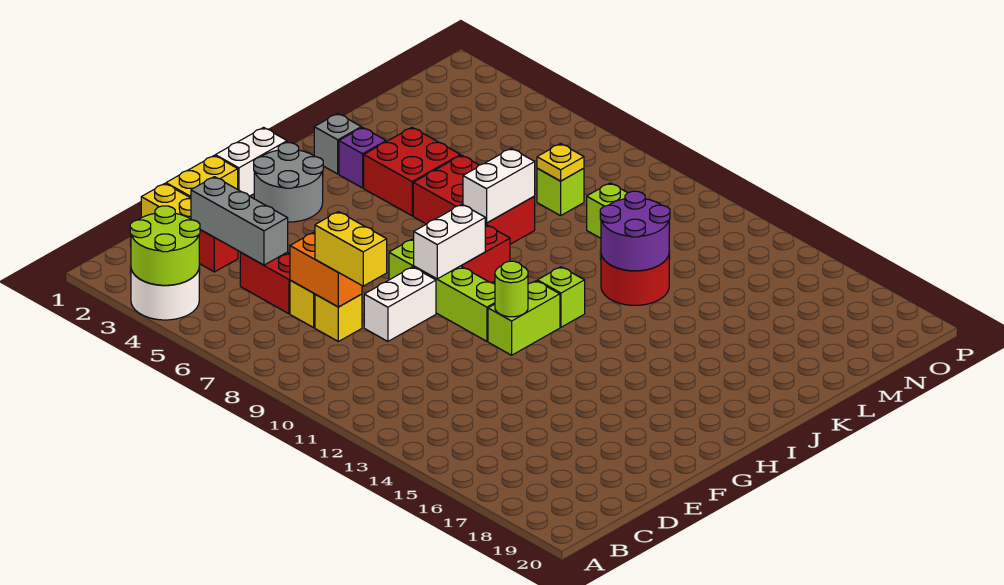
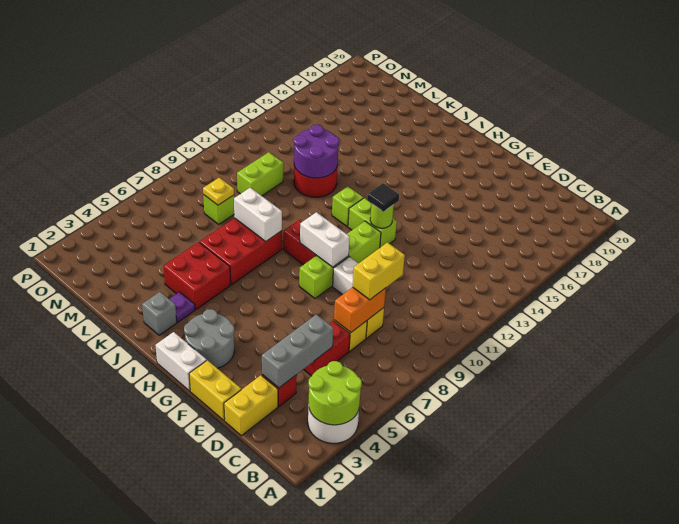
none -> black 1x1 tile [367,183,399,212]
purple 1x1 brick [339,127,386,188] -> purple 1x1 plate [170,292,195,322]

